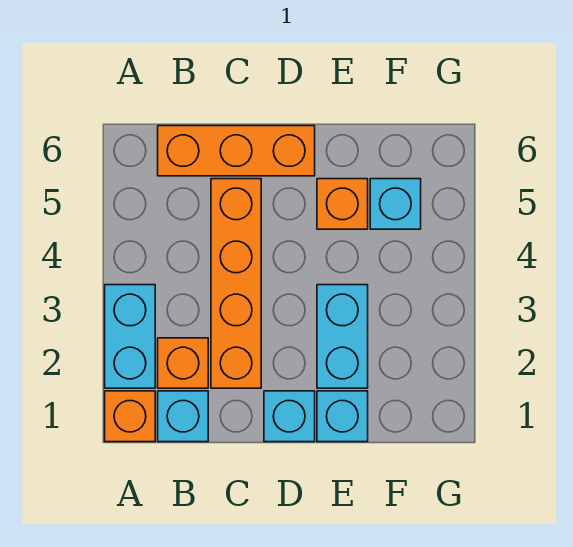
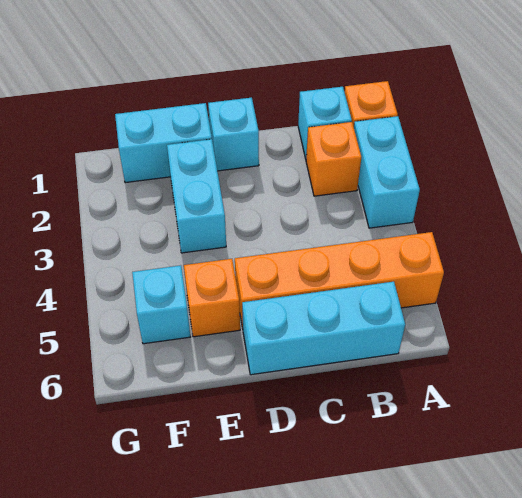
orange 1x3 brick [158,126,315,176] -> cyan 1x3 brick [242,282,405,375]
orange 1x4 brick [211,179,261,388] -> orange 1x4 brick turned to [235,232,444,328]
cyan 1x1 brick [317,391,368,442] -> cyan 1x2 brick [115,103,212,183]

